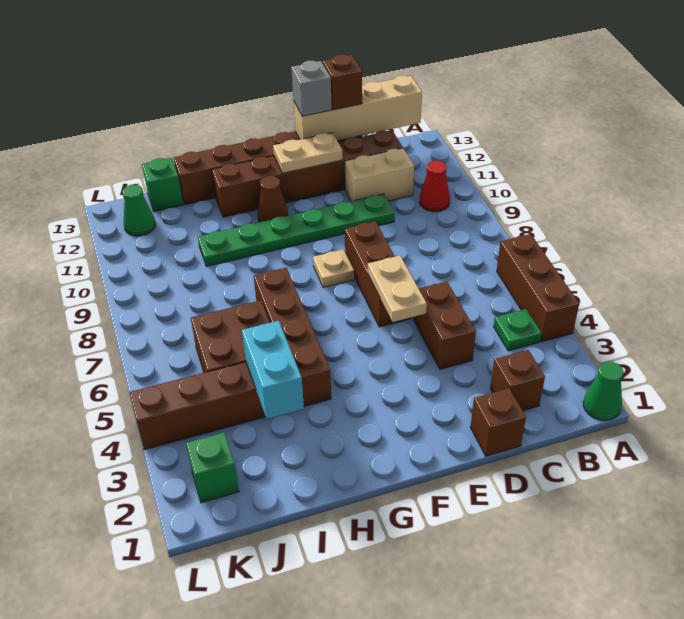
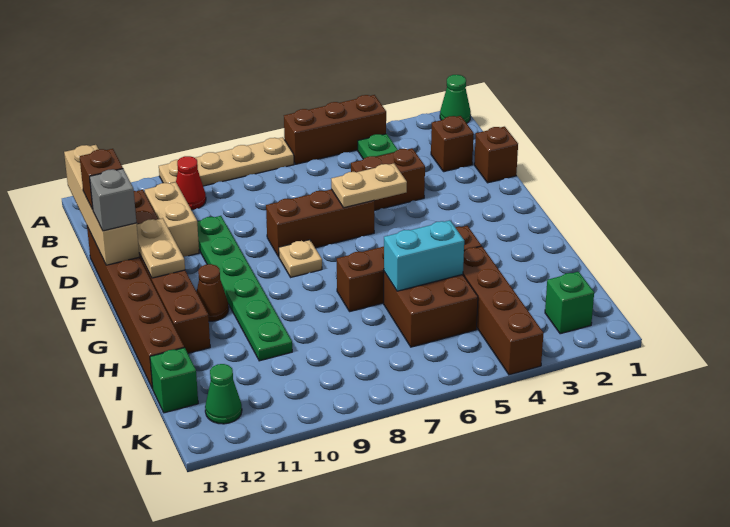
none -> tan 1x4 plate [159,137,294,186]
cyan 1x2 brick [242,321,304,419] -> cyan 1x2 brick moved to [384,220,464,291]

